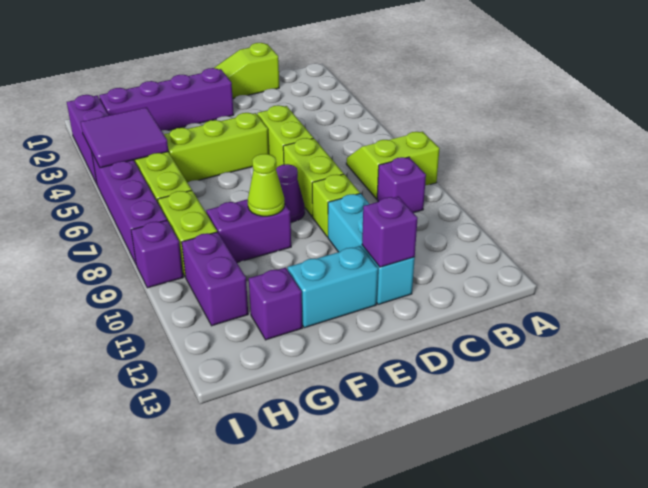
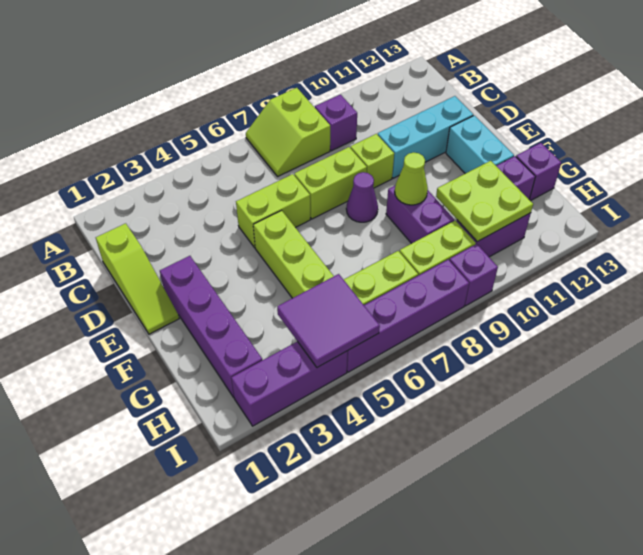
purple 1x1 brick [362,196,418,267] -> purple 1x1 brick moved to [516,143,561,201]
none -> lime 2x2 plate [436,161,533,242]

